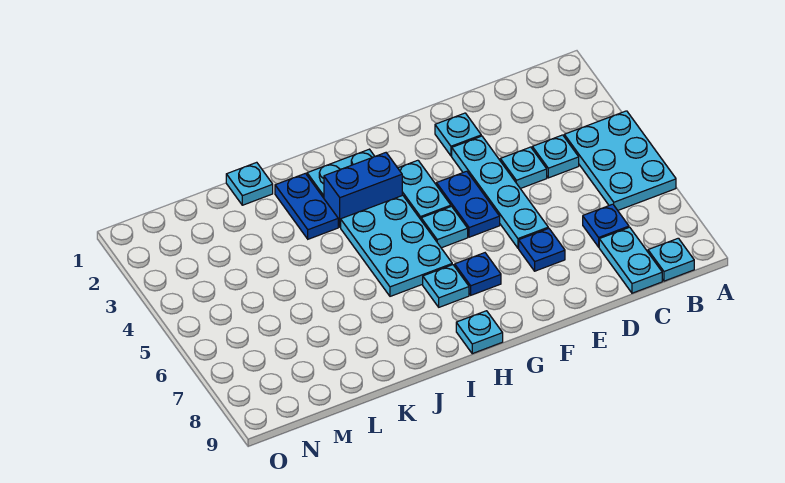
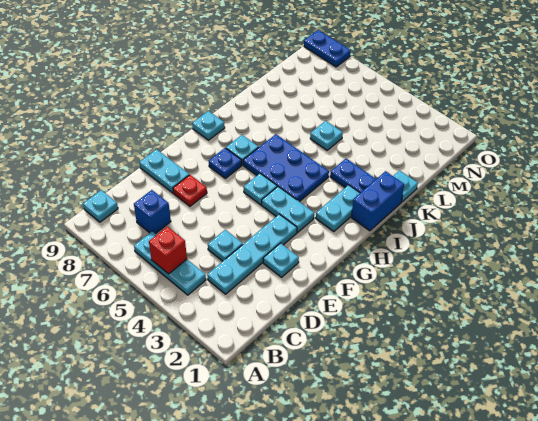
cyan 2x3 plate [564,111,676,210] -> cyan 1x3 plate [134,231,206,295]
none -> red 1x1 brick [149,227,187,274]
cyan 1x1 plate [532,135,579,178] -> cyan 1x1 plate moved to [310,121,343,150]
blue 1x1 plate [583,204,629,247] -> blue 1x1 brick [134,190,171,234]
cyan 1x2 plate [599,227,662,293] -> cyan 1x2 plate moved to [139,149,189,193]
cyan 1x4 plate [452,136,548,248] -> cyan 1x4 plate turned to [207,214,297,294]
blue 1x1 plate [519,228,565,271] -> red 1x1 plate [173,175,207,206]
blue 1x2 plate [436,171,500,237] -> blue 1x2 plate moved to [304,30,351,67]
blue 1x2 brick [324,153,402,227] -> blue 1x2 brick moved to [351,171,404,231]
cyan 2x3 plate [341,195,452,296] -> blue 2x3 plate [243,134,329,202]

